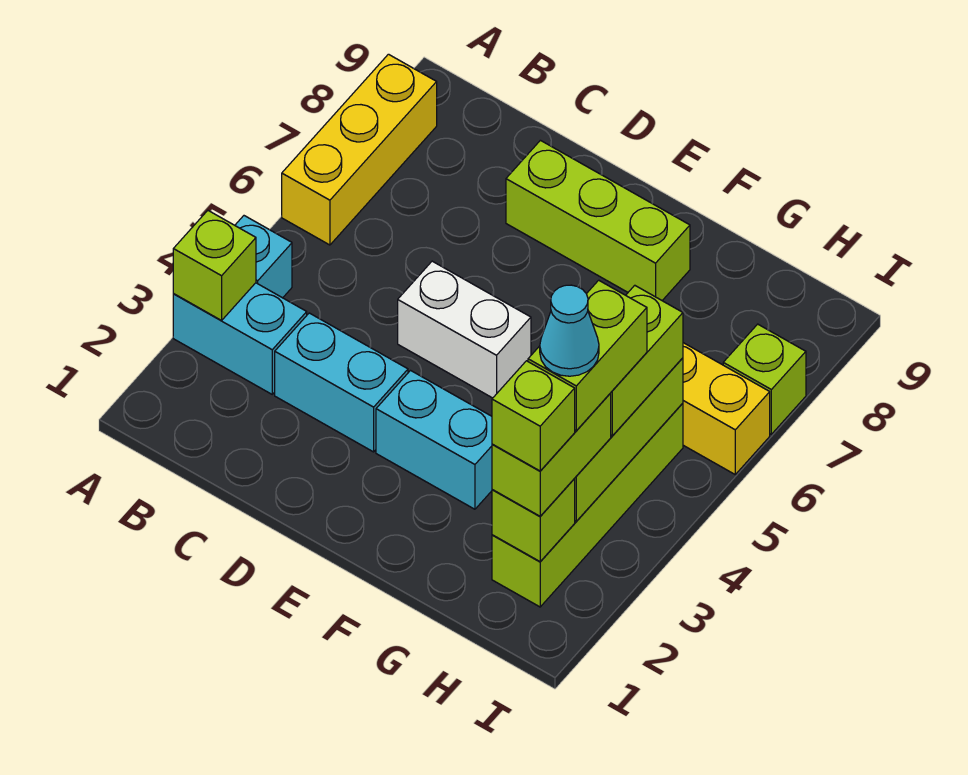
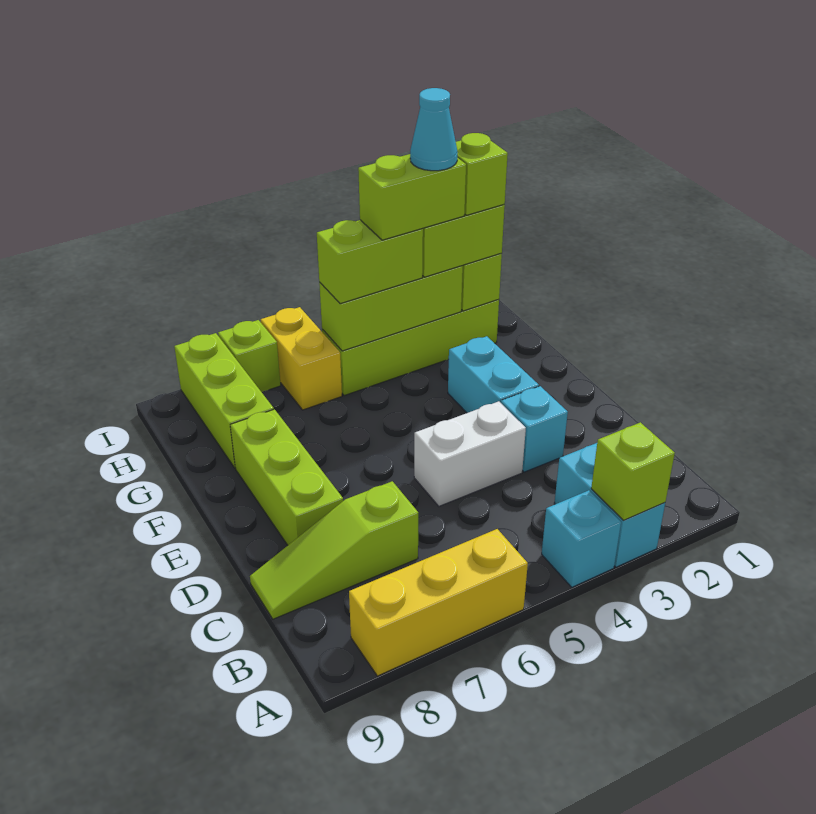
cyan 1x2 brick [275,313,408,452] -> cyan 1x1 brick [501,386,568,472]
none -> lime 1x3 slope [250,481,418,619]
white 1x2 brick [398,261,531,398] -> white 1x2 brick turned to [414,401,526,506]
none -> lime 1x3 brick [174,333,274,468]

